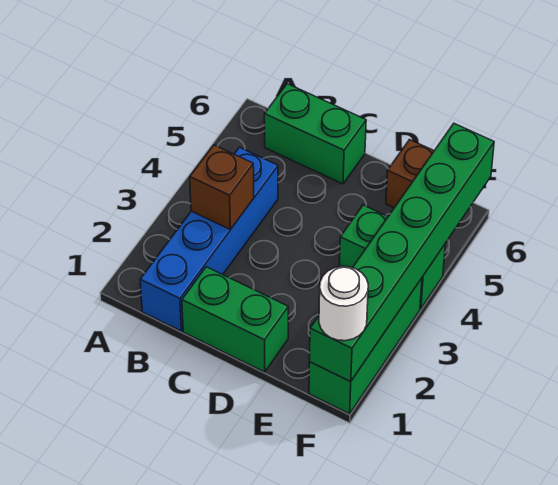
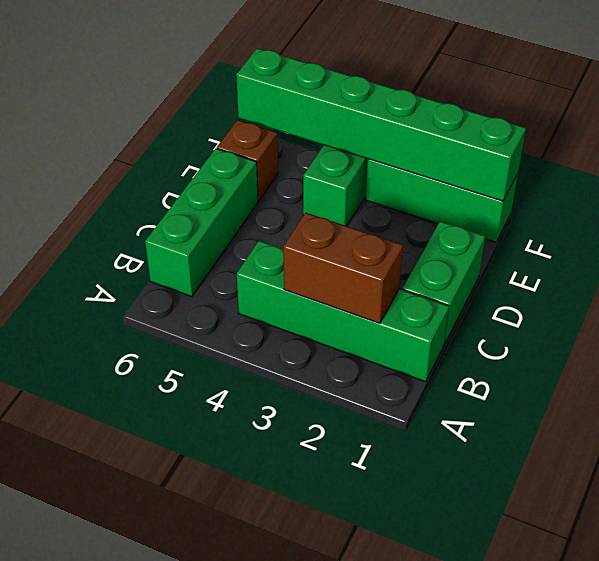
blue 1x4 brick [140,147,278,331] -> green 1x4 brick [237,241,449,382]
brown 1x1 brick [190,145,254,229] -> brown 1x2 brick [283,213,403,323]
green 1x2 brick [264,84,366,184] -> green 1x3 brick [145,149,258,297]
white 1x1 round brick [319,266,368,341] -> none

